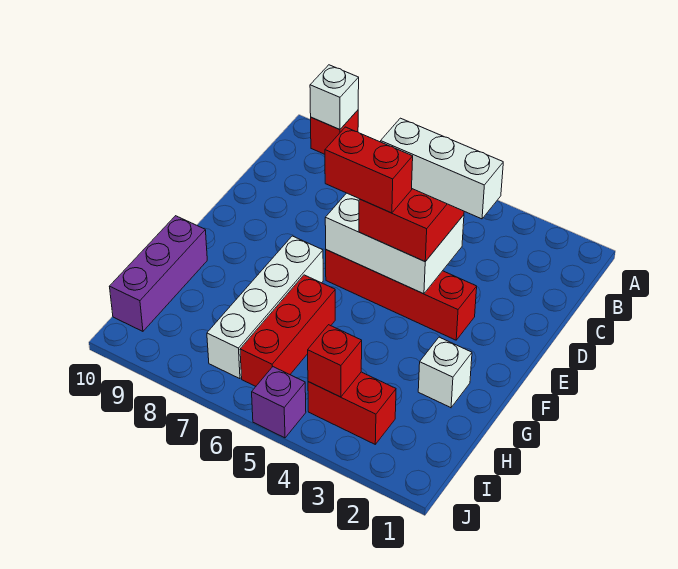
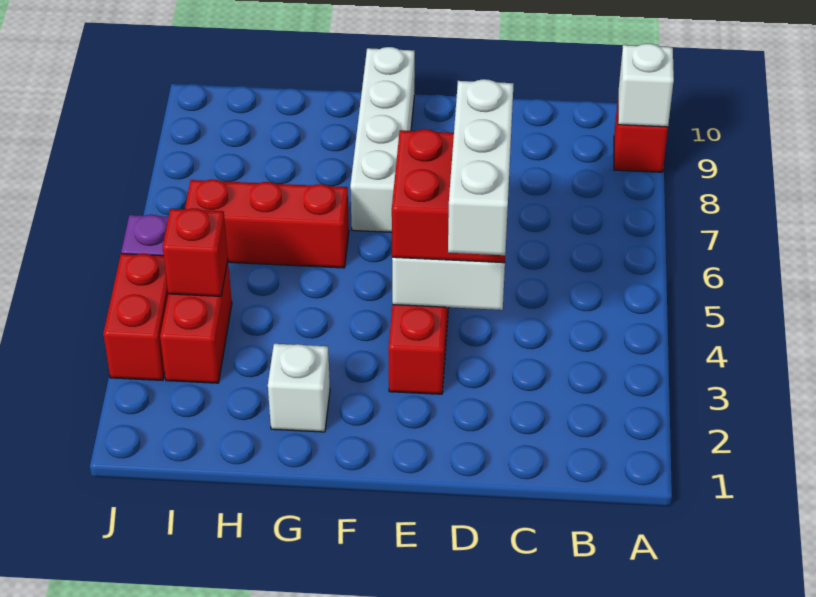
red 1x2 brick [325,127,413,213] -> red 1x2 brick moved to [103,254,168,380]
white 1x4 brick [207,236,323,379] -> white 1x4 brick turned to [350,47,415,232]
purple 1x3 brick [110,216,207,331] -> none

